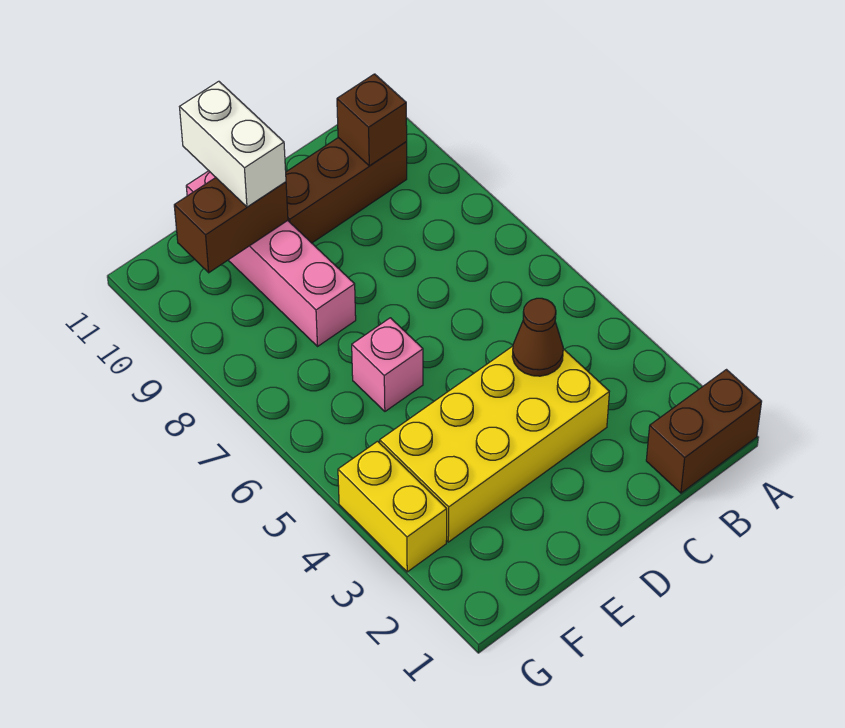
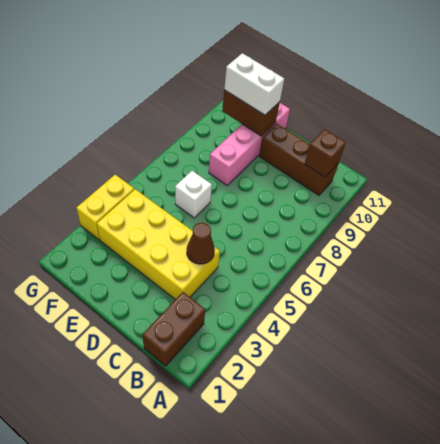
brown 1x2 brick [646,370,762,493] -> brown 1x2 brick turned to [142,292,205,366]
pink 1x1 brick [352,318,423,411] -> white 1x1 brick [175,171,212,218]
white 1x2 brick [180,81,286,207] -> white 1x2 brick turned to [224,53,284,115]

